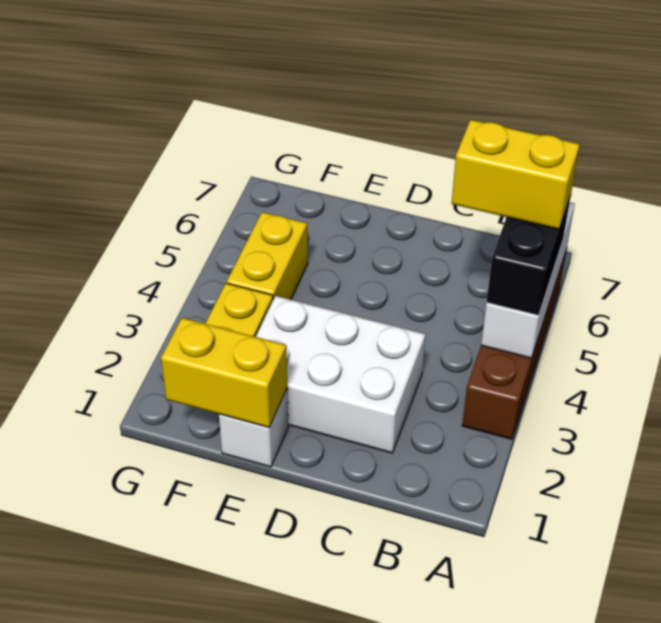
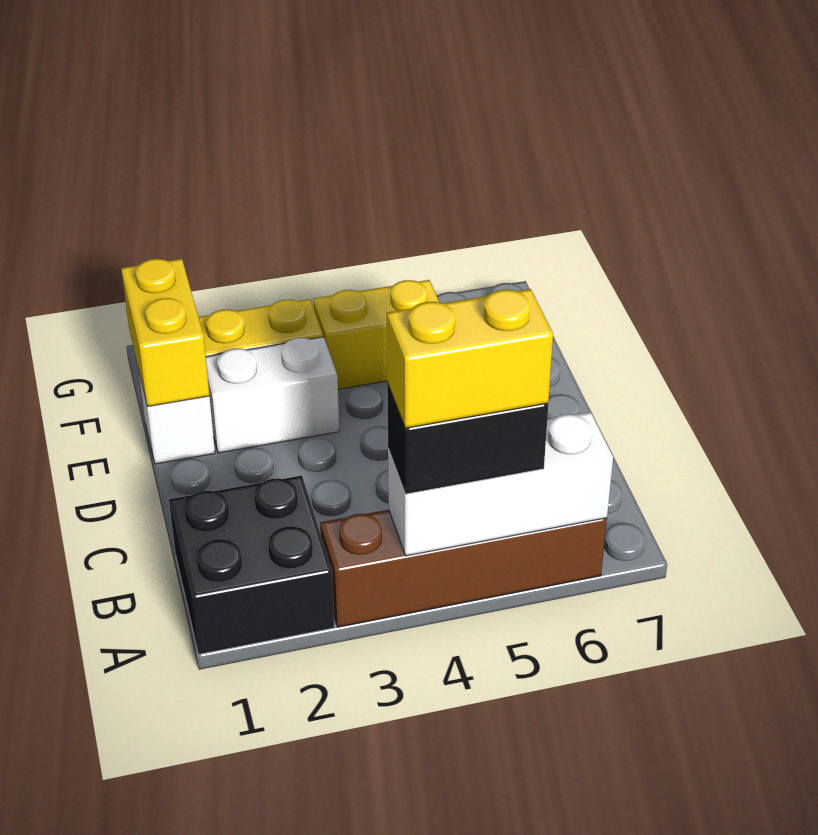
none -> black 2x2 brick [169,475,334,654]
yellow 1x2 brick [452,120,580,229] -> yellow 1x2 brick turned to [387,289,553,428]
white 2x3 brick [256,296,425,453] -> white 1x2 brick [206,337,339,453]

